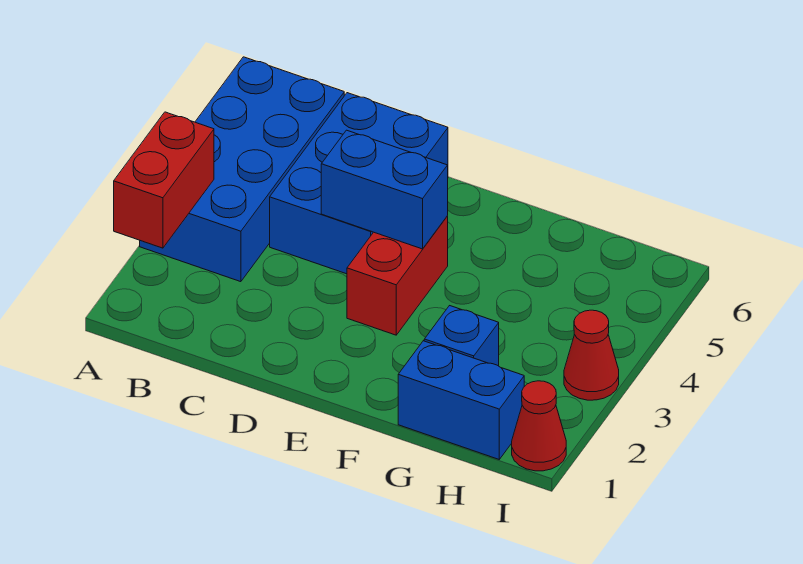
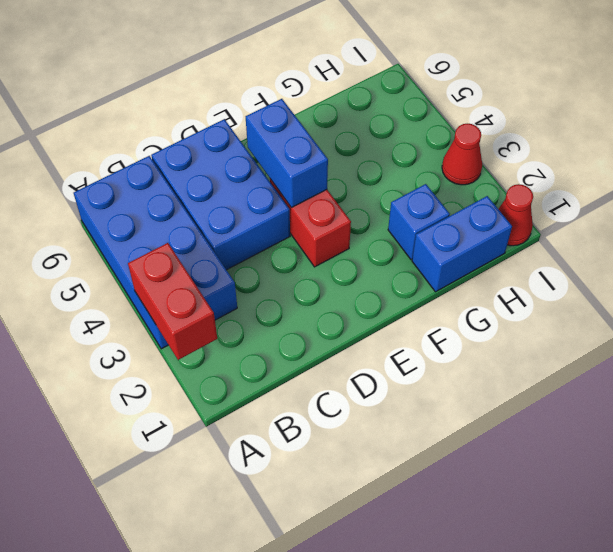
blue 1x2 brick [321,130,448,249] -> blue 1x2 brick turned to [246,99,328,208]

